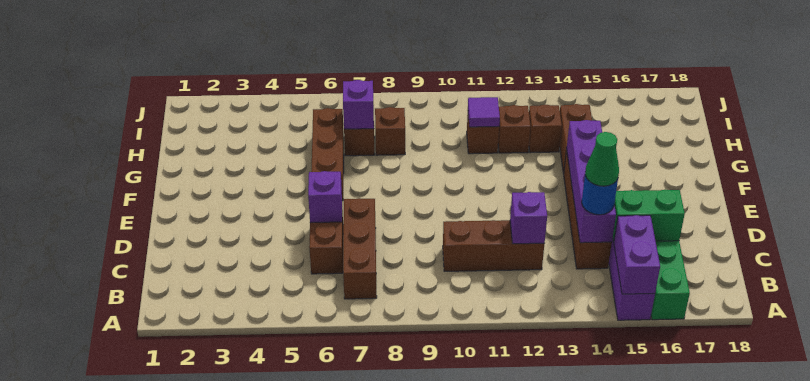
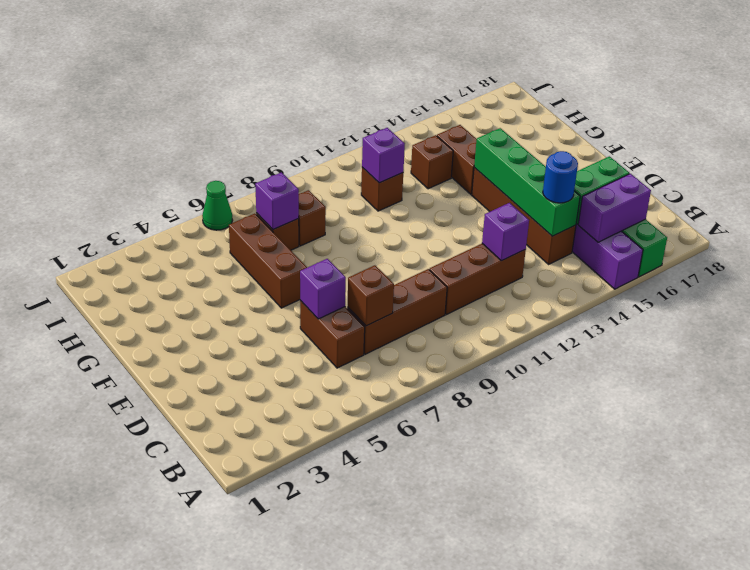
purple 1x2 brick [614,215,660,294] -> purple 1x2 brick turned to [578,174,651,242]
brown 1x3 brick [343,198,377,299] -> brown 1x3 brick turned to [347,269,447,354]
purple 1x4 brick [566,120,616,243] -> green 1x4 brick [474,128,580,236]
green 1x1 cone [585,132,619,186] -> green 1x1 cone moved to [202,181,233,230]
purple 1x1 tile [468,97,500,127] -> purple 1x1 brick [362,128,405,183]
brown 1x1 brick [498,105,530,153] -> brown 1x1 brick moved to [348,265,394,326]

